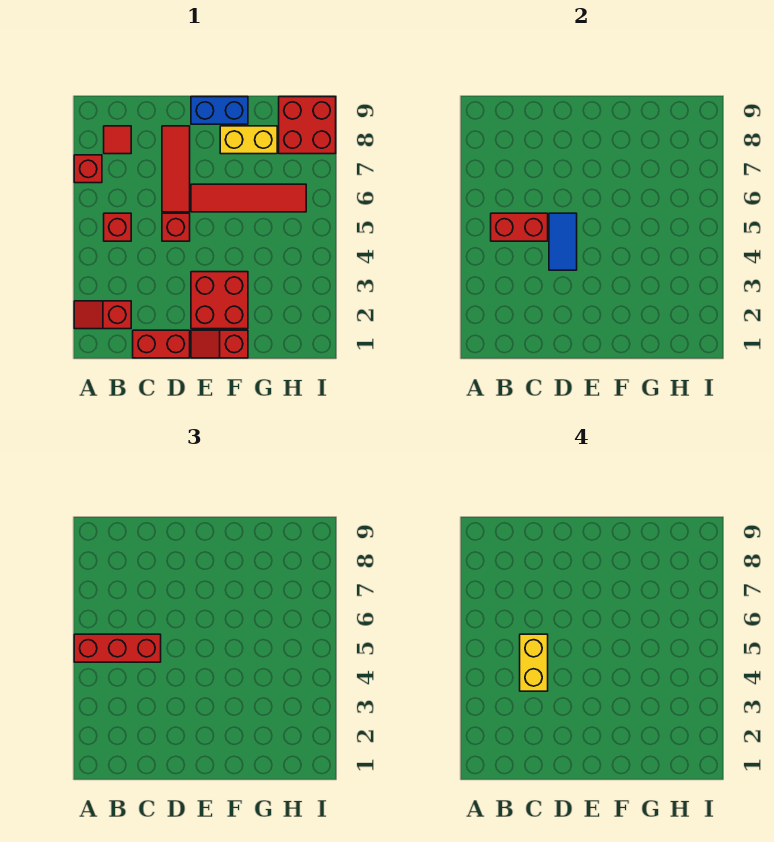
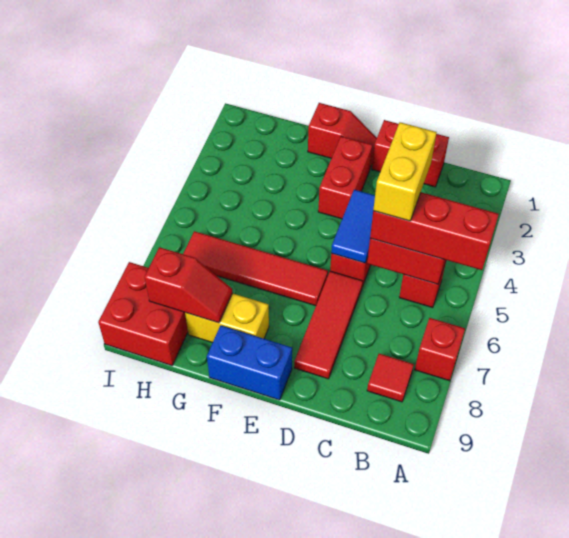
red 1x2 slope [74,301,131,329] -> red 1x2 slope moved to [145,247,232,323]
red 2x2 brick [191,272,248,329] -> red 1x2 brick [318,136,372,219]

